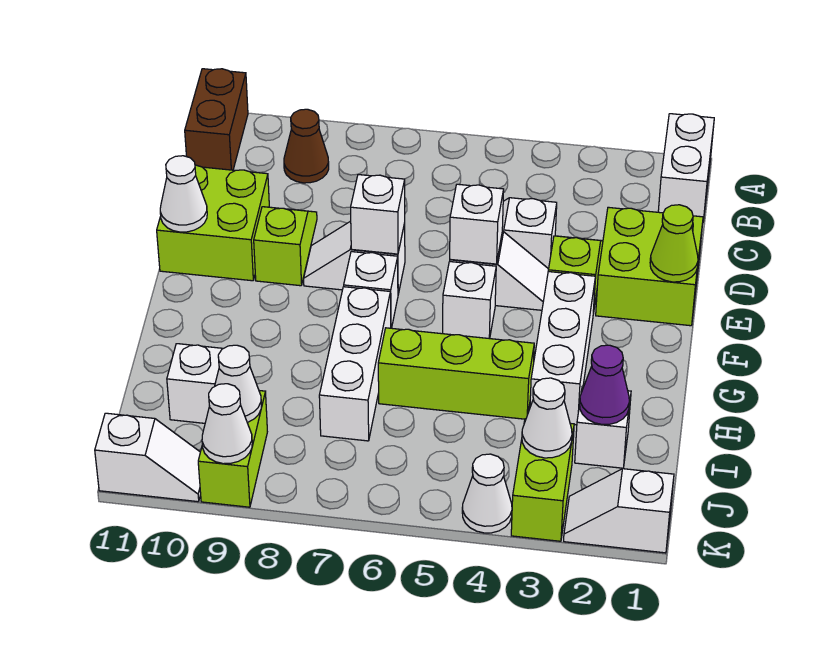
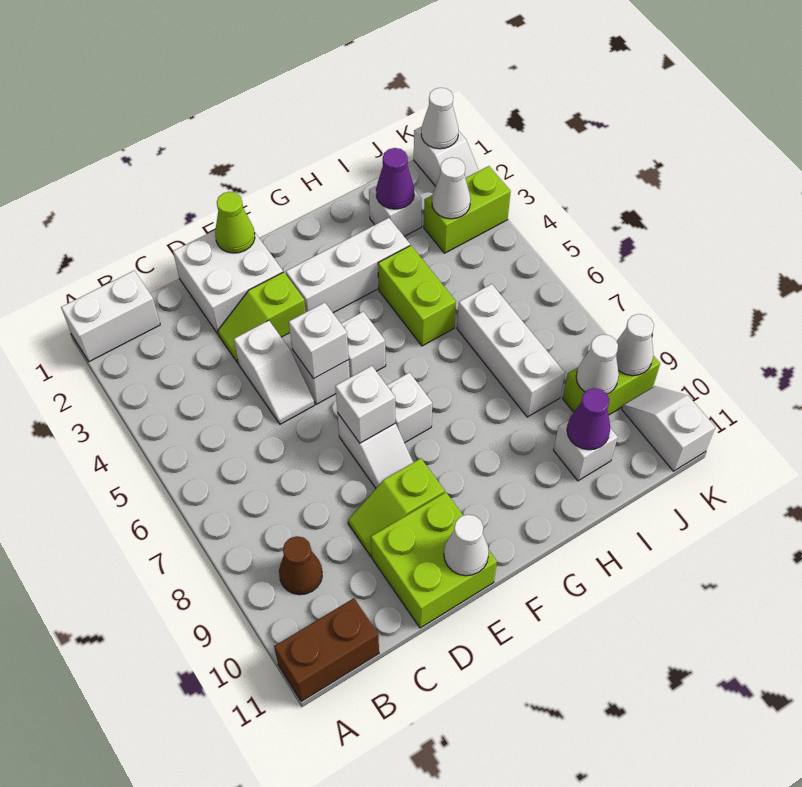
lime 2x2 brick [596,207,703,326] -> white 2x2 brick [173,230,283,334]
white 1x3 brick [319,287,391,441] -> white 1x3 brick turned to [457,284,565,417]
lime 1x3 brick [378,328,534,419] -> lime 1x2 brick [378,246,456,346]
none -> purple 1x1 cone [567,388,610,450]
white 1x1 cone [462,454,512,533] -> white 1x1 cone moved to [421,88,459,149]

